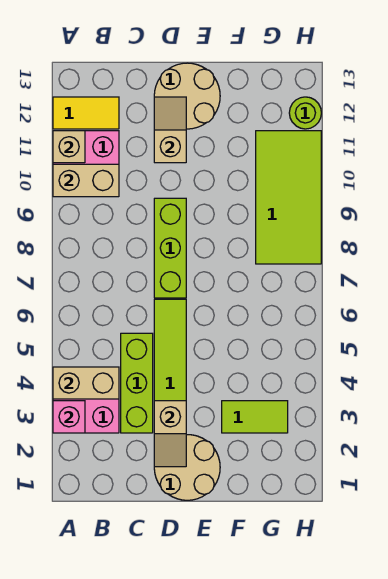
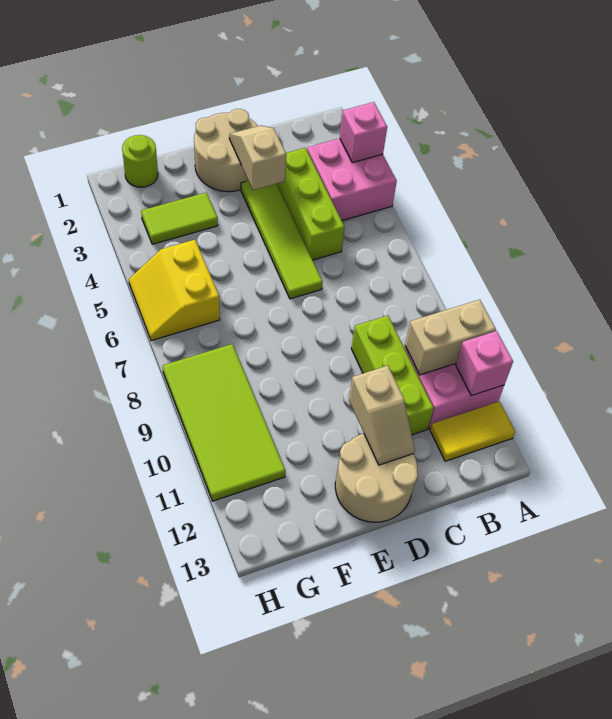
tan 1x2 brick [53,367,119,399] -> none
tan 1x1 brick [53,131,85,163] -> pink 1x1 brick [456,331,513,396]
lime 1x3 brick [154,198,186,298] -> lime 1x3 brick moved to [351,316,434,435]
none -> yellow 2x2 slope [129,240,220,341]
lime 1x1 round brick [289,97,321,129] -> lime 1x1 round brick moved to [122,135,158,187]

